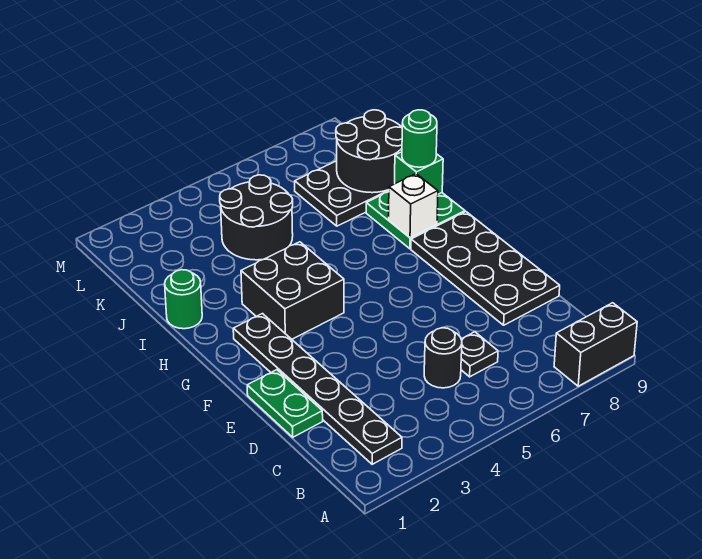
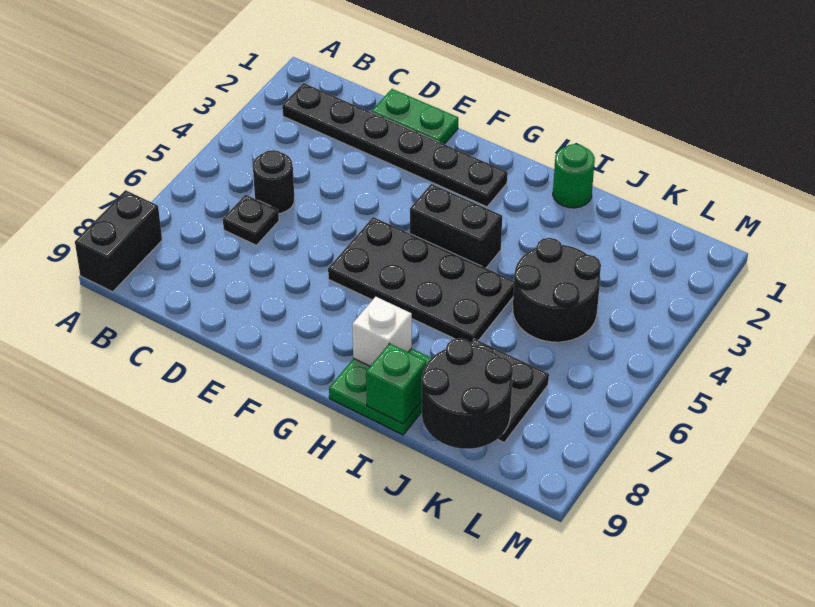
black 2x4 plate [411,212,560,325] -> black 2x4 plate moved to [328,217,514,343]
black 2x2 brick [241,242,344,339] -> black 1x2 brick [410,184,502,268]
green 1x1 round brick [402,110,437,167] -> none

